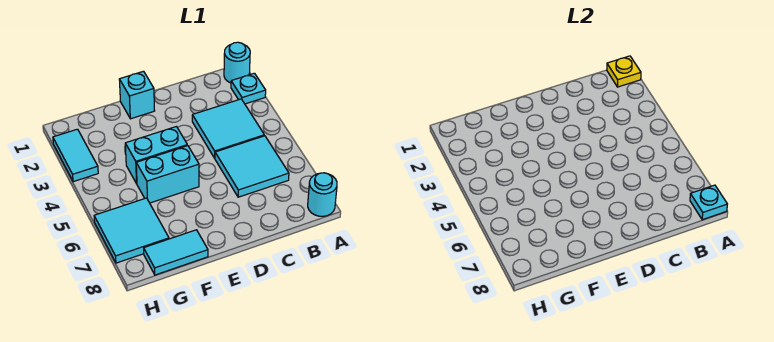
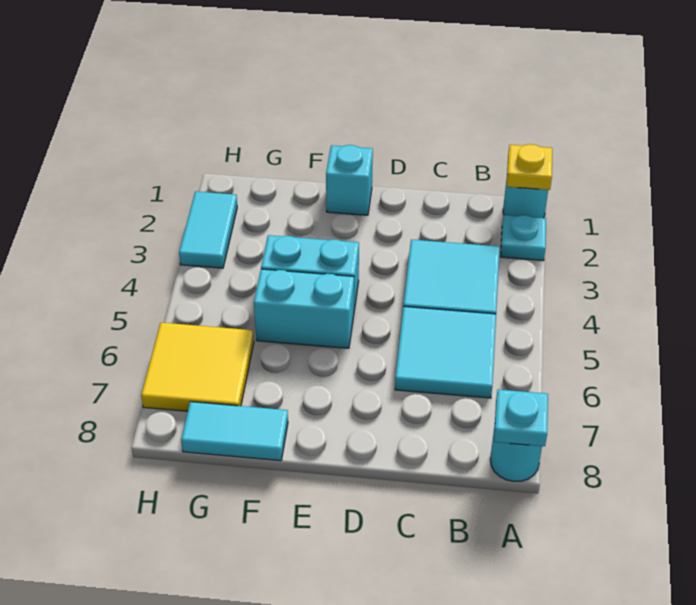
cyan 2x2 tile [94,198,169,263] -> yellow 2x2 tile [141,323,254,411]

